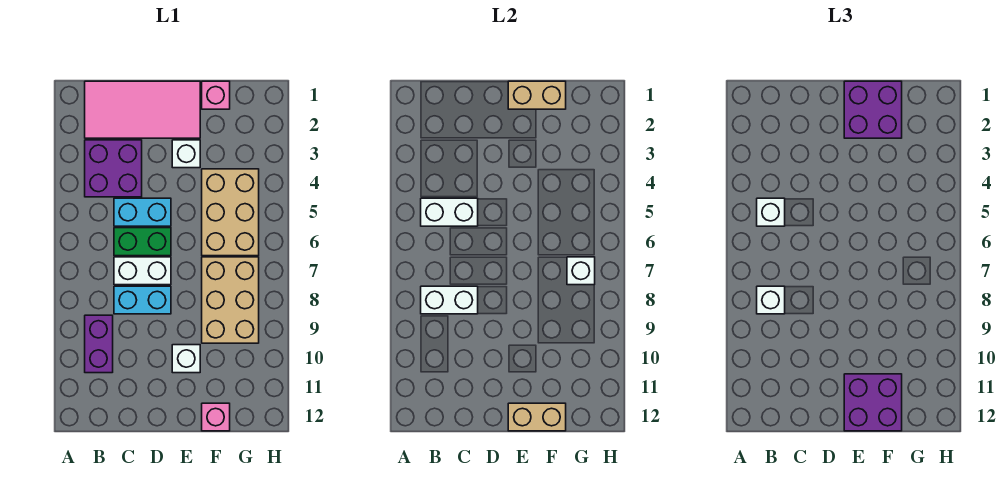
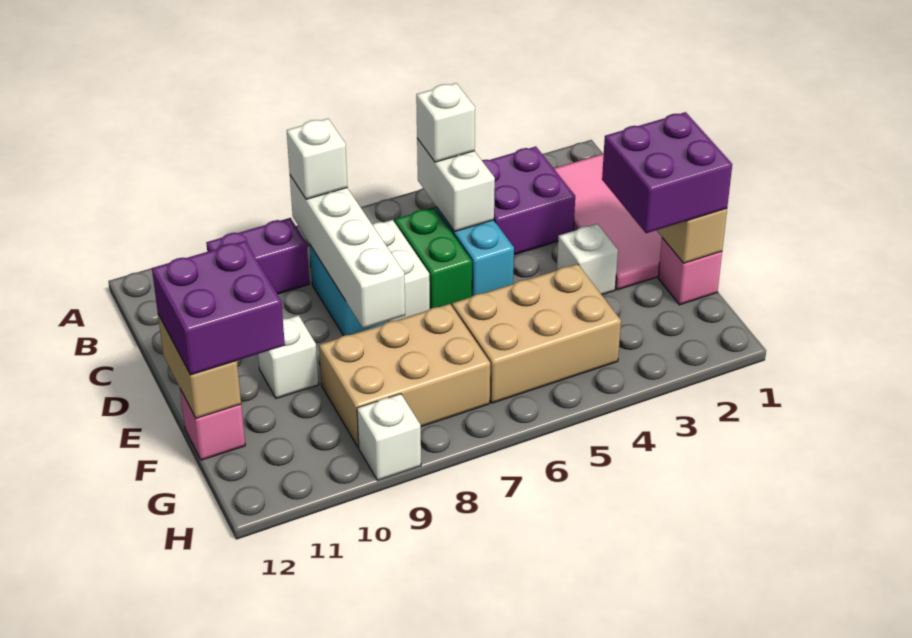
white 1x2 brick [421,286,478,314] -> white 1x4 brick [290,175,405,329]
white 1x1 brick [567,257,595,285] -> white 1x1 brick moved to [357,394,421,480]

